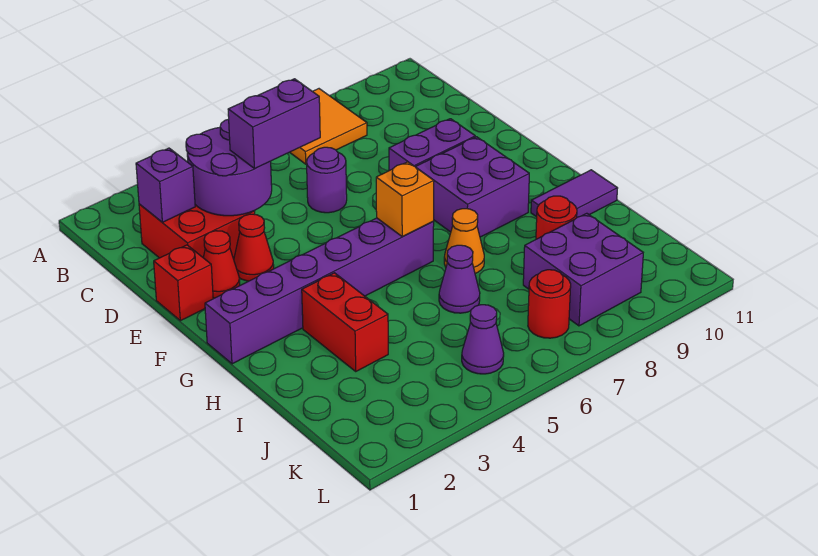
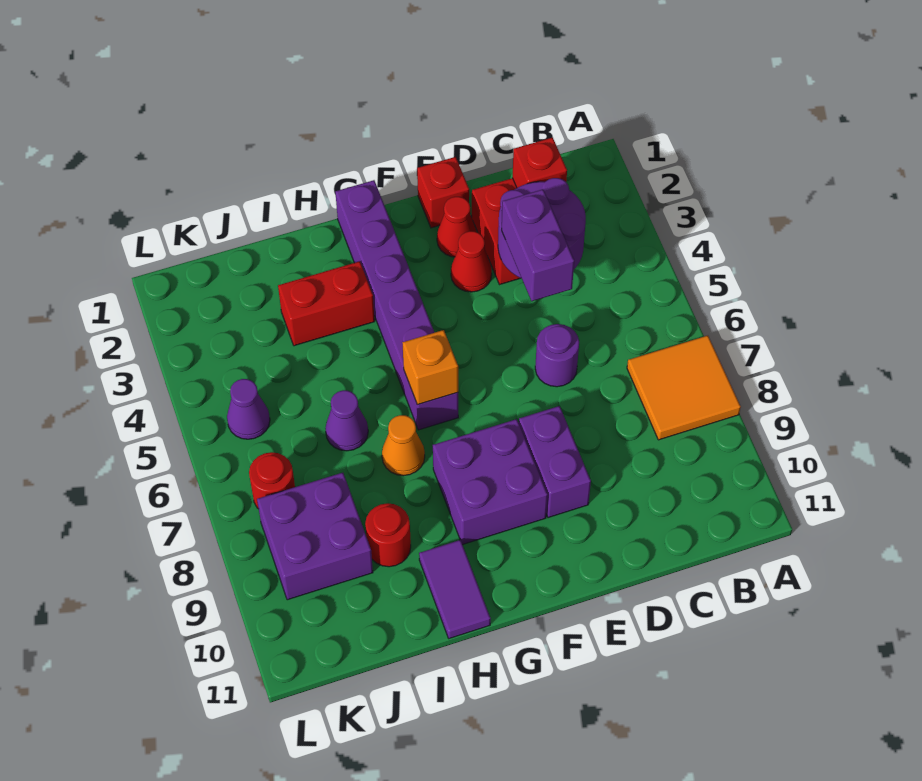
purple 1x1 brick [136,148,195,222] -> red 1x1 brick [513,138,567,188]

